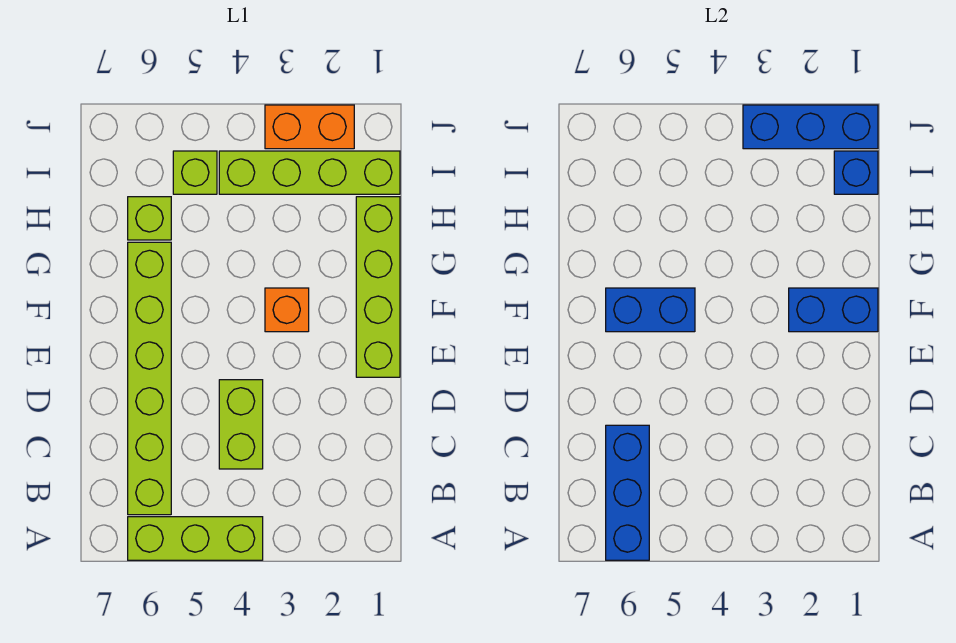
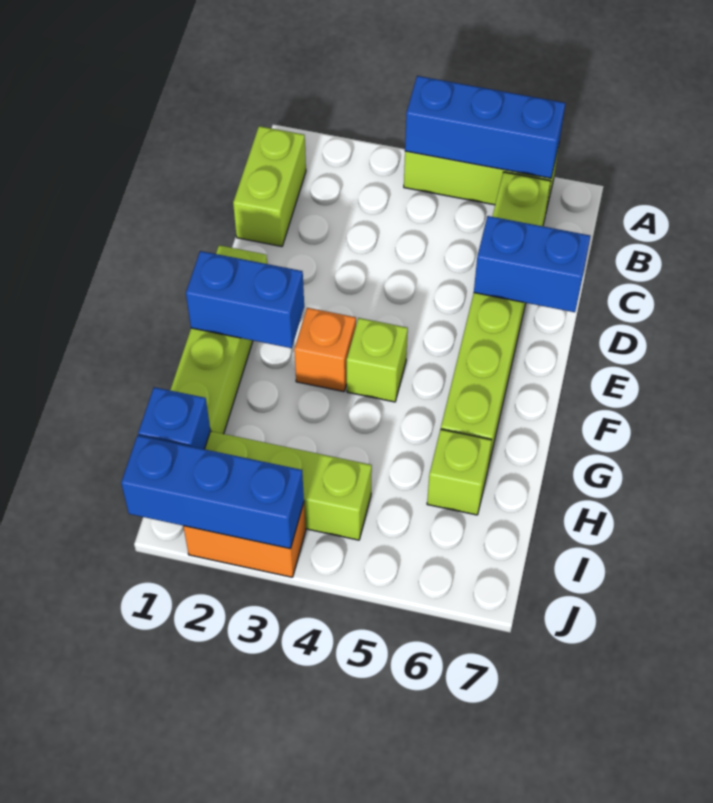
blue 1x3 brick [606,425,649,560] -> blue 1x3 brick turned to [405,76,565,178]
lime 1x2 brick [219,380,263,469] -> lime 1x2 brick moved to [233,126,306,247]
blue 1x2 brick [606,288,695,332] -> blue 1x2 brick moved to [474,216,591,312]
lime 1x1 brick [173,151,217,194] -> lime 1x1 brick moved to [347,318,408,402]

